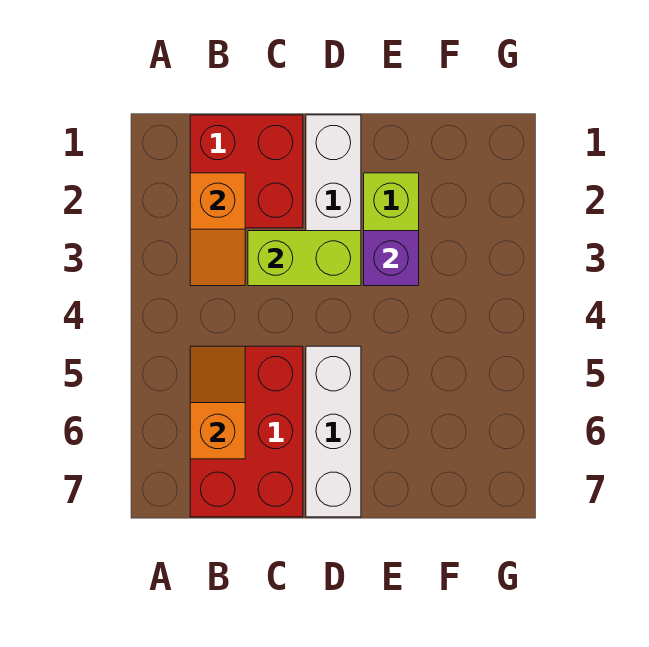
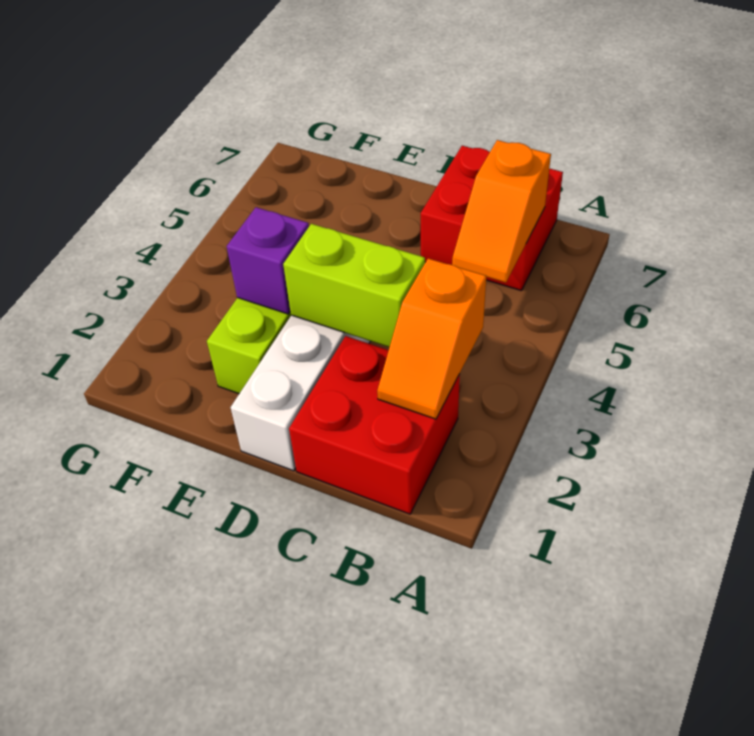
orange 1x2 slope [190,173,245,286] -> orange 1x2 slope turned to [377,258,486,419]
red 2x3 brick [190,346,303,517] -> red 2x2 brick [421,146,563,291]
white 1x3 brick [306,346,361,517] -> none

